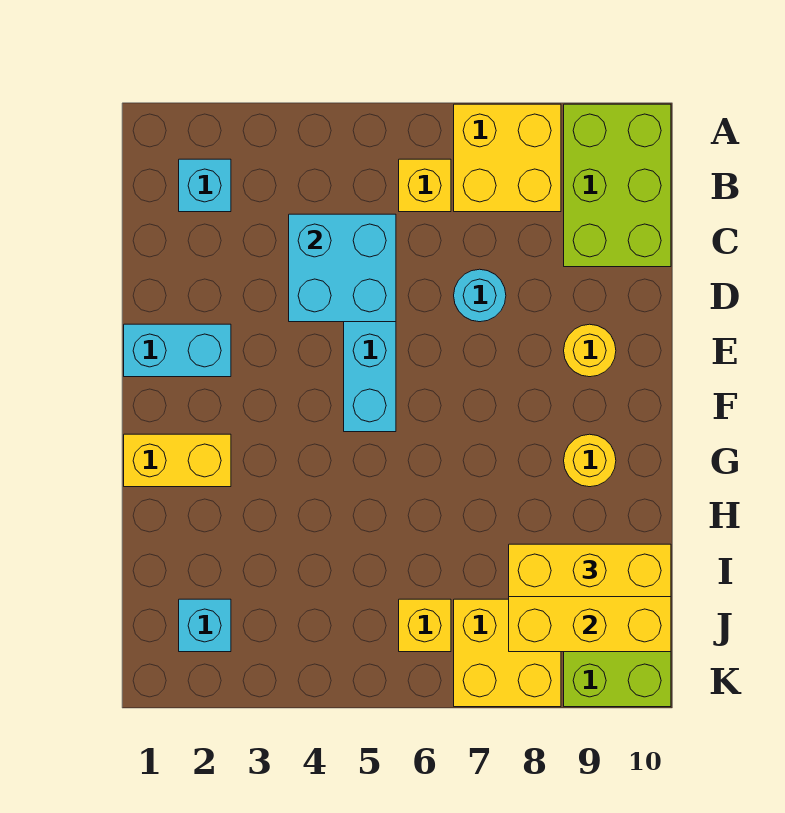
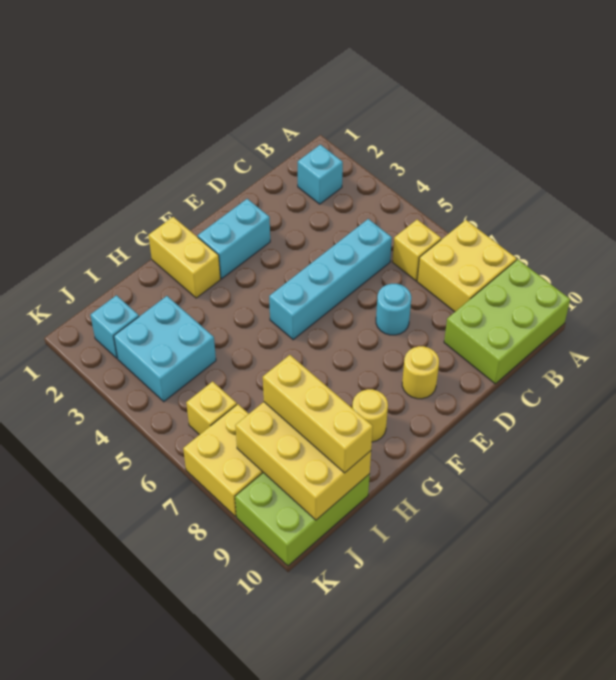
cyan 2x2 brick [289,214,396,322] -> cyan 2x2 brick moved to [114,296,216,402]
cyan 1x2 brick [124,324,231,377] -> cyan 1x2 brick turned to [198,199,270,279]

